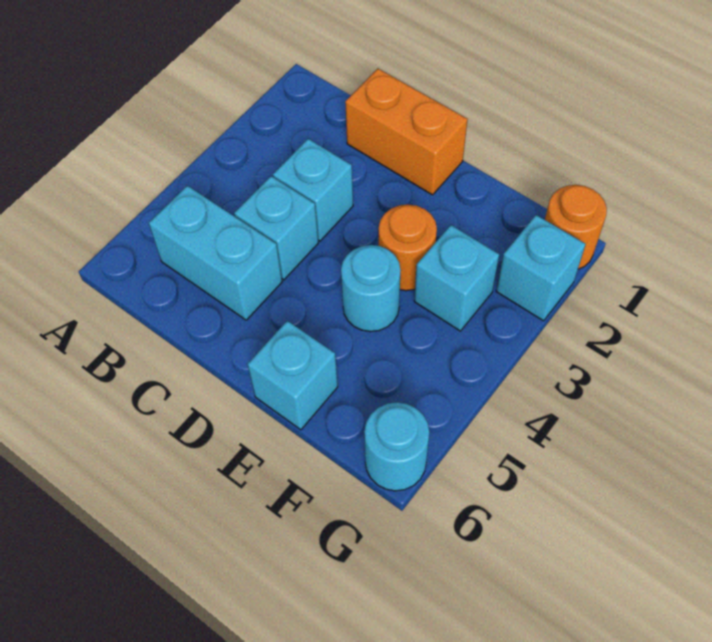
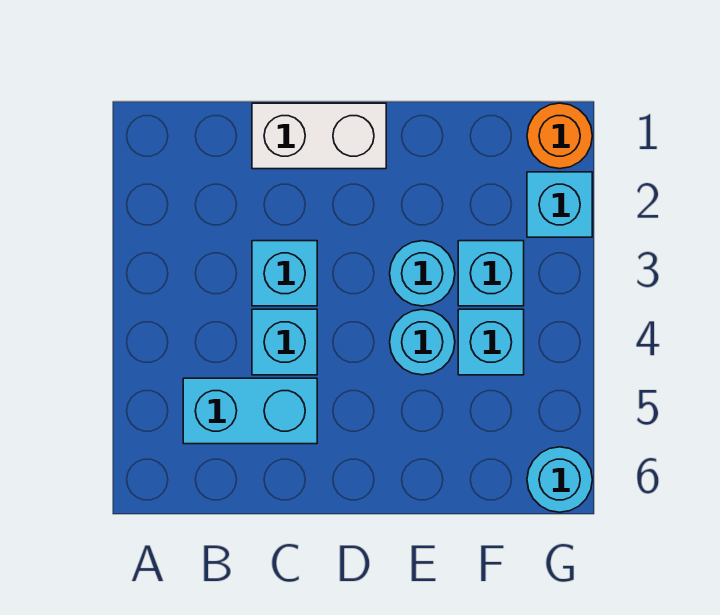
orange 1x2 brick [345,69,468,195] -> white 1x2 brick [252,103,386,169]
orange 1x1 round brick [379,204,437,291] -> cyan 1x1 round brick [390,241,455,306]
cyan 1x1 brick [247,321,338,430] -> cyan 1x1 brick moved to [458,309,524,375]

